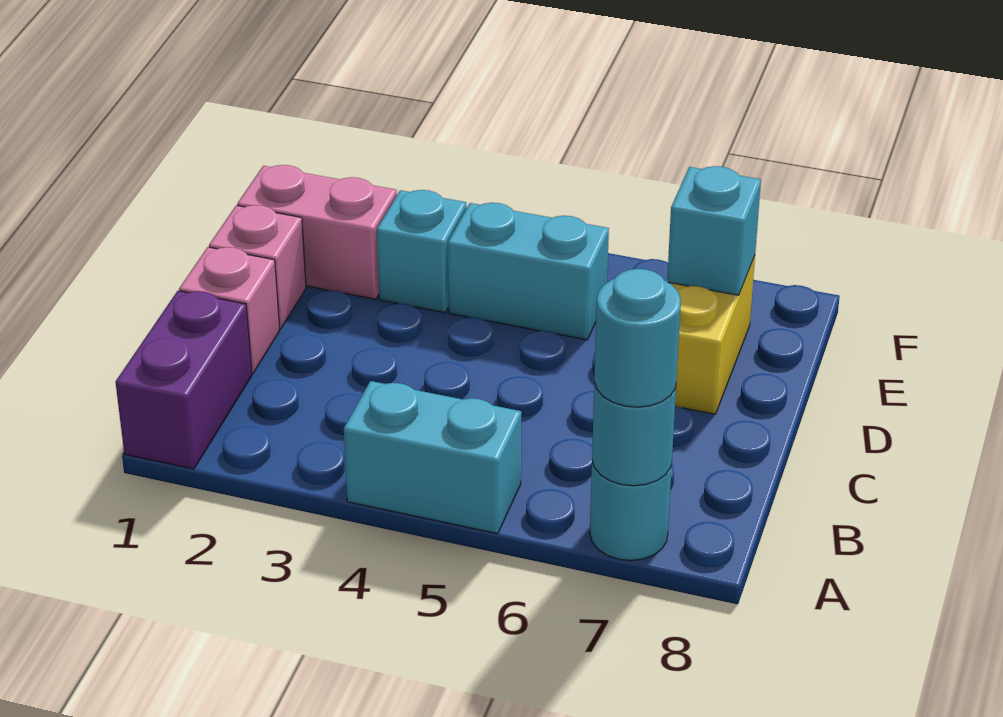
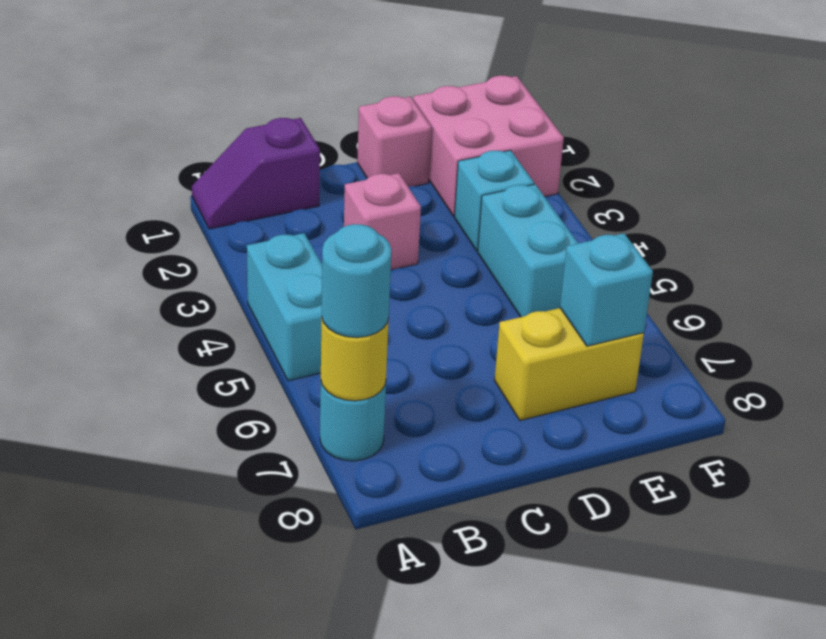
purple 1x2 brick [116,291,252,469] -> purple 1x2 slope [192,118,320,229]
cyan 1x1 round brick [592,383,676,486] -> yellow 1x1 round brick [321,317,389,401]
pink 1x1 brick [179,247,280,373] -> pink 1x1 brick moved to [344,173,421,270]
pink 1x2 brick [237,165,397,299] -> pink 2x2 brick [413,76,564,216]

